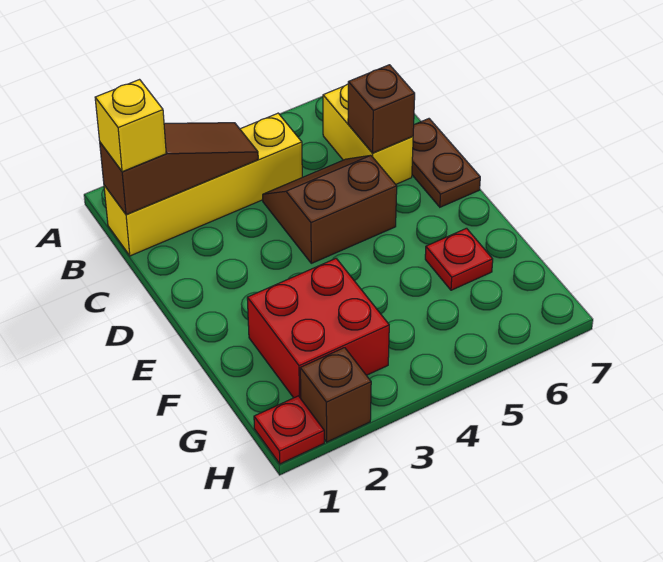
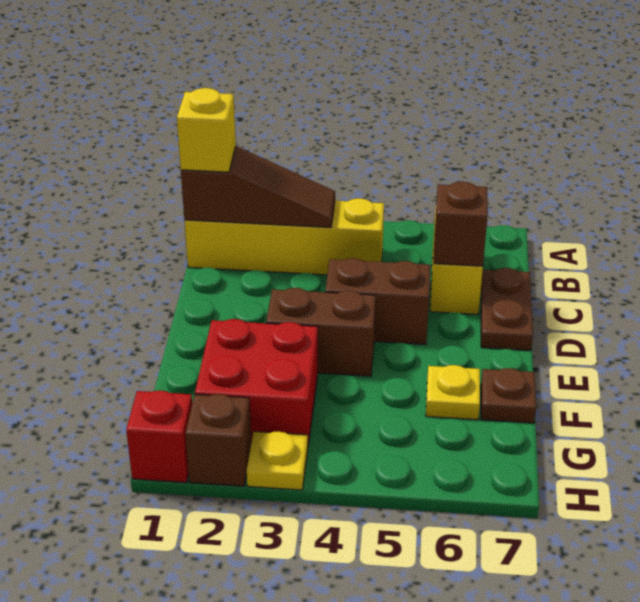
none -> brown 1x2 brick [266,288,376,376]
red 1x1 plate [425,228,493,290] -> yellow 1x1 plate [426,365,480,420]
none -> brown 1x1 plate [481,368,536,423]
red 1x1 plate [254,396,324,464] -> red 1x1 brick [126,391,192,483]
none -> yellow 1x1 plate [247,431,308,490]

